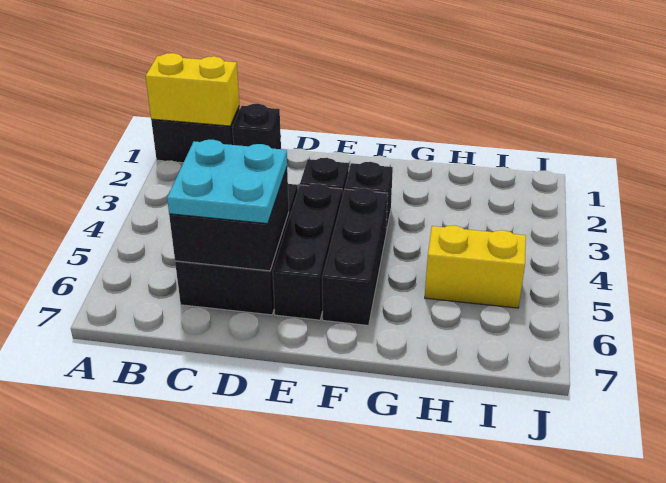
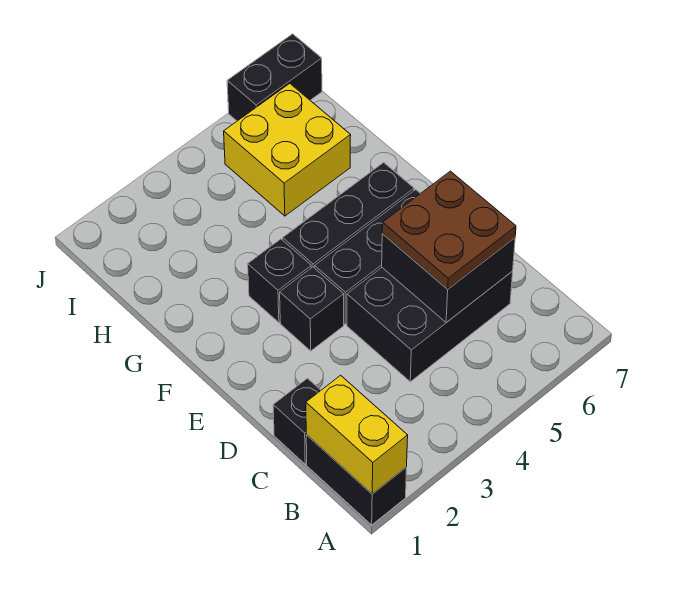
cyan 2x2 plate [167,140,287,224] -> brown 2x2 plate [382,171,516,289]
yellow 1x2 brick [425,226,526,308] -> yellow 2x2 brick [224,84,351,216]
none -> black 1x2 brick [227,34,322,121]

